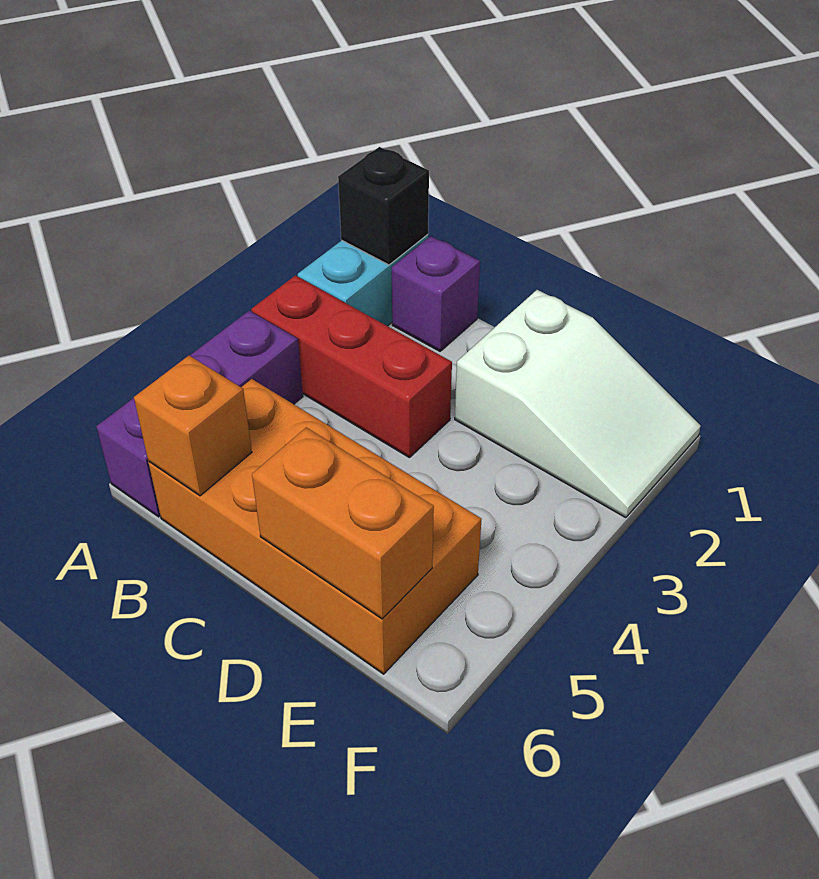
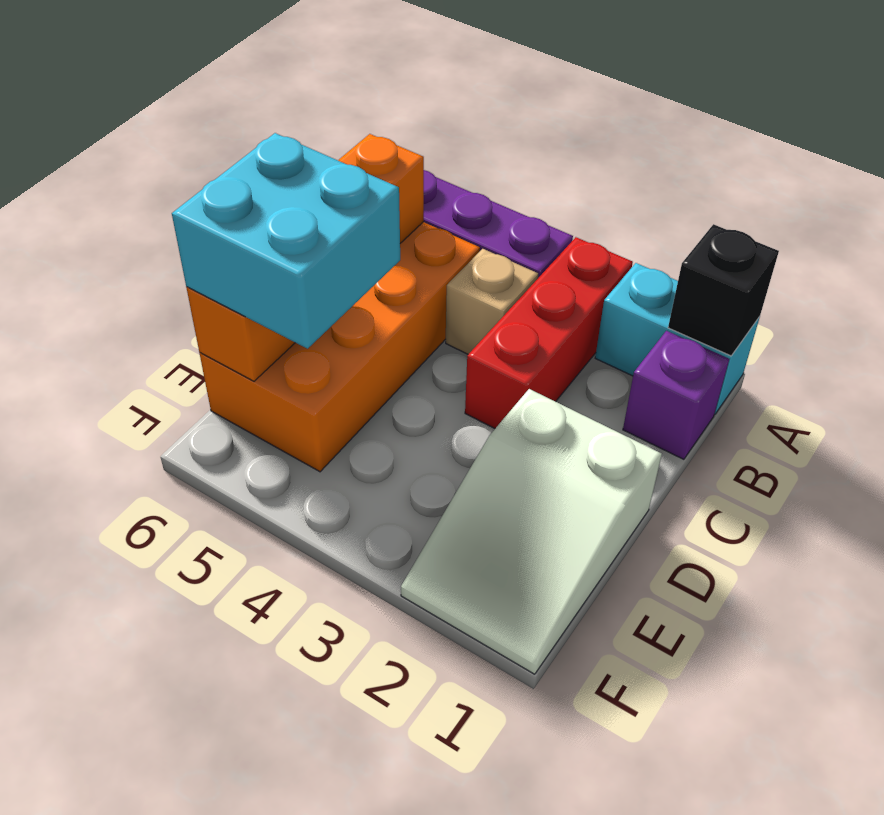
none -> tan 1x1 brick [446,249,538,354]
none -> cyan 2x2 brick [172,133,400,349]

